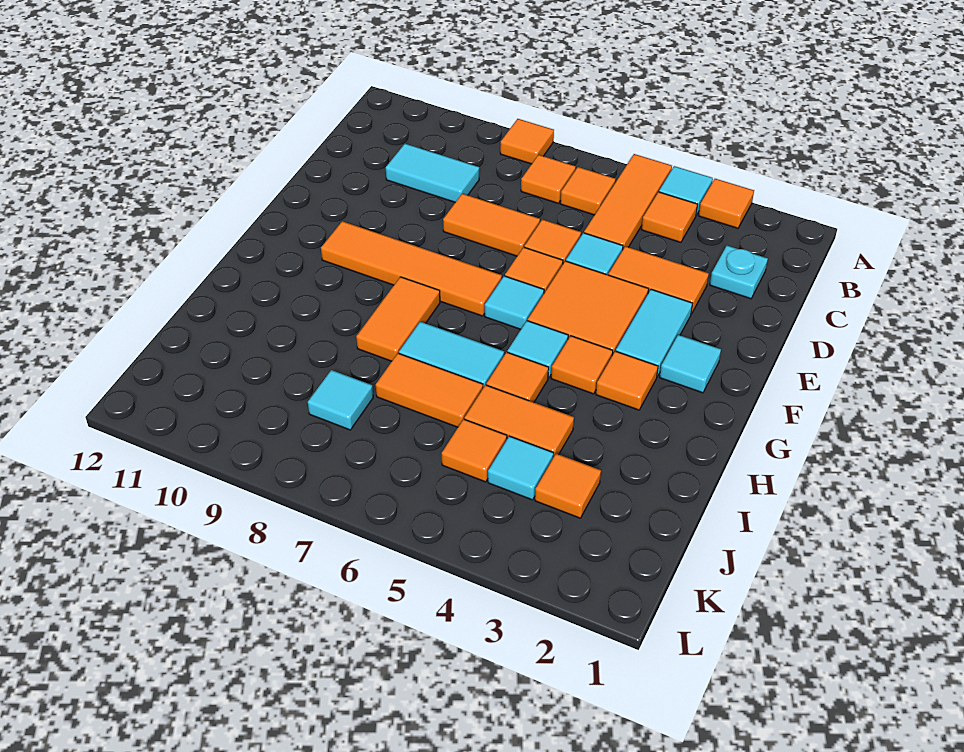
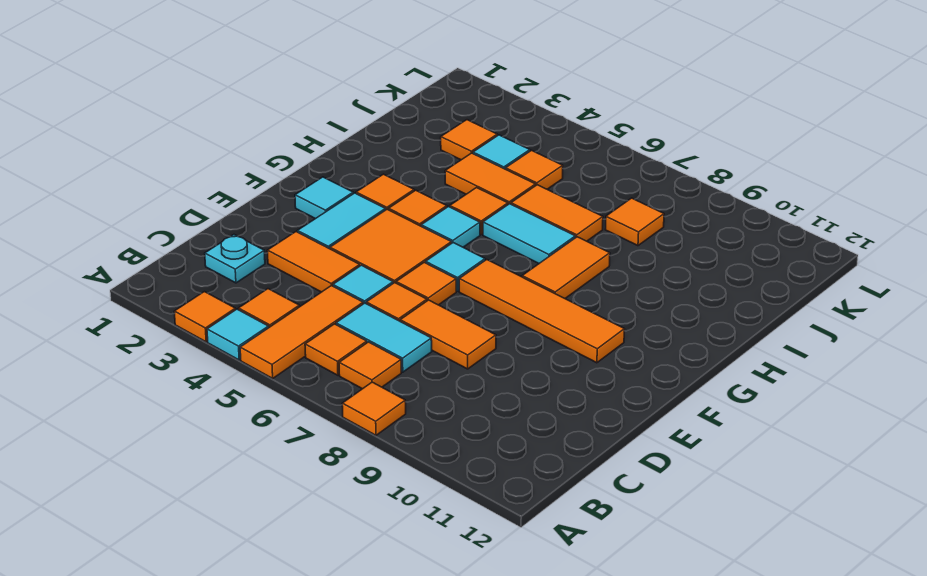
cyan 1x2 tile [386,144,479,202] -> cyan 1x2 tile moved to [336,303,432,372]
cyan 1x1 tile [308,370,373,430] -> orange 1x1 tile [605,198,664,246]

